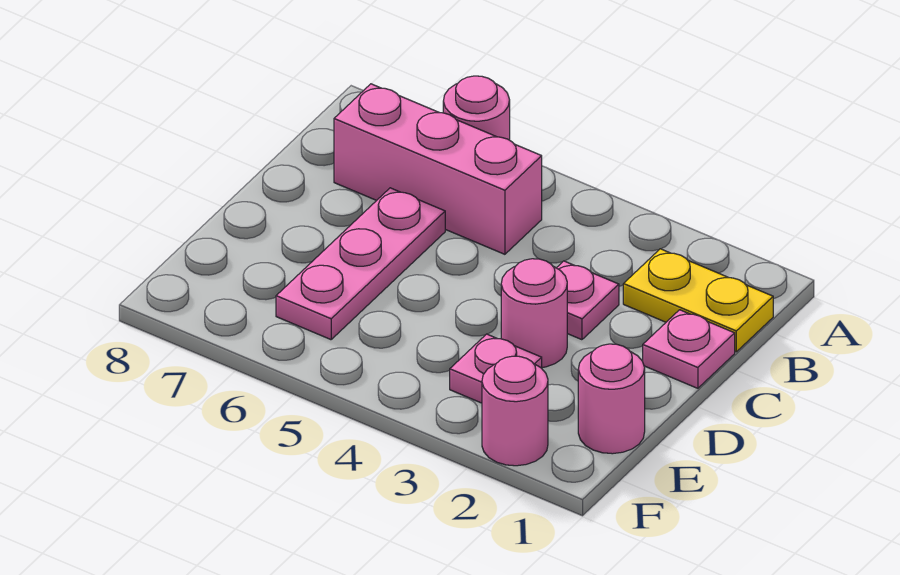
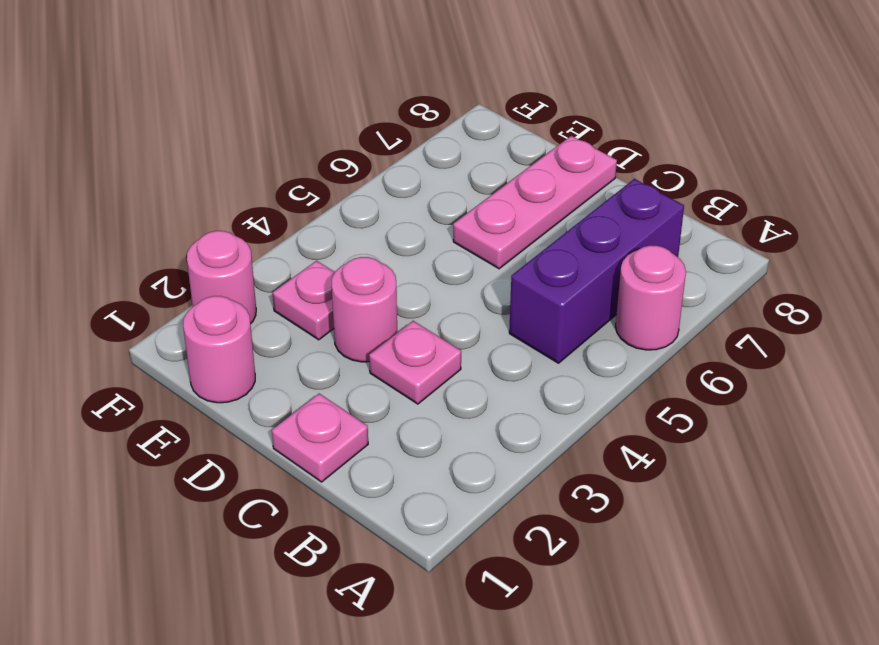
yellow 1x2 plate [623,249,773,352] -> none
pink 1x3 brick [334,84,542,254] -> purple 1x3 brick [509,179,684,363]
pink 1x3 plate [276,188,445,340] -> pink 1x3 plate turned to [453,136,617,269]

